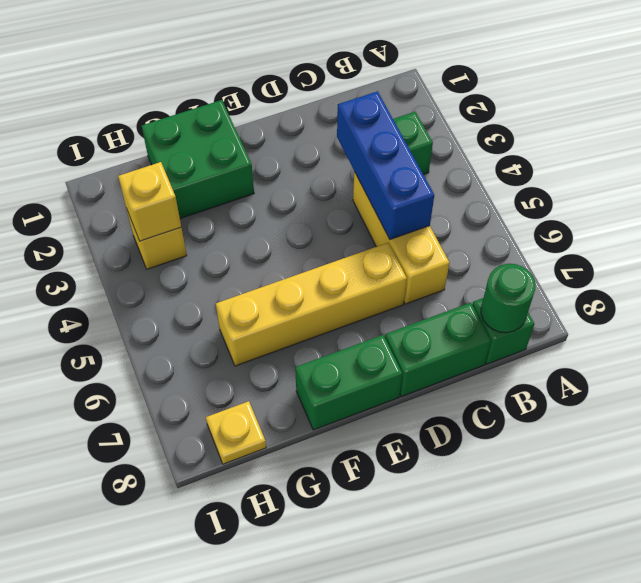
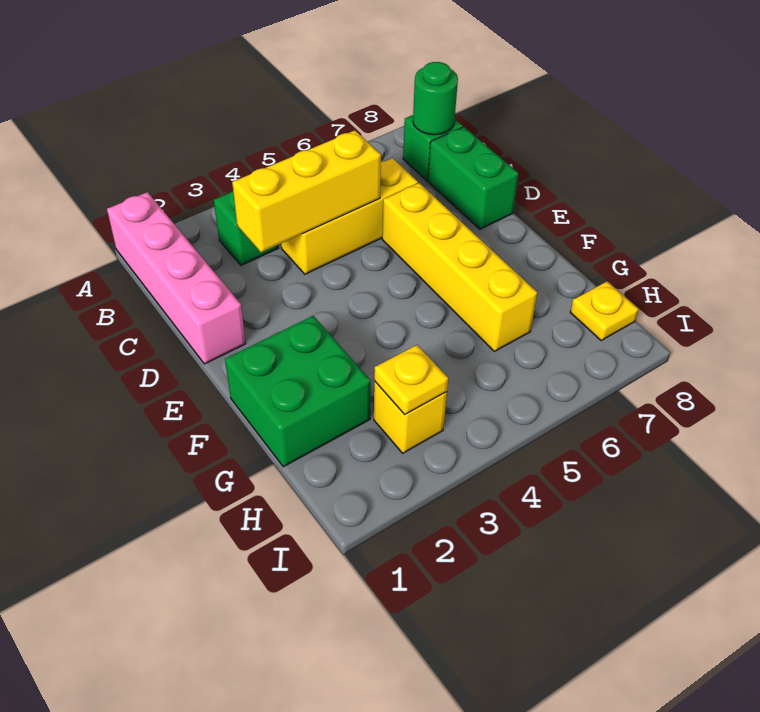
none -> pink 1x4 brick [107,192,246,364]
blue 1x3 brick [337,91,434,239] -> yellow 1x3 brick [232,130,381,252]
green 1x2 brick [295,335,402,430] -> none
yellow 1x1 brick [118,162,181,241] -> yellow 1x1 plate [374,345,448,415]

